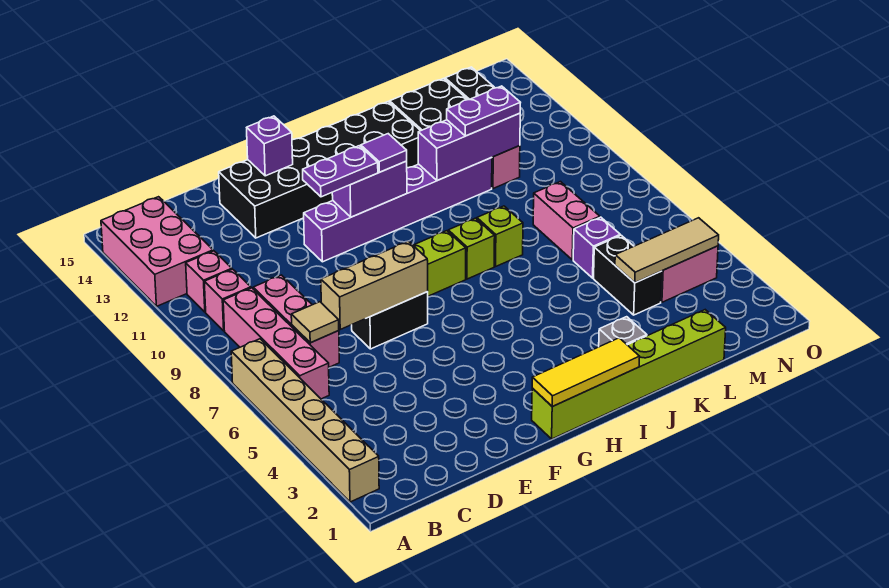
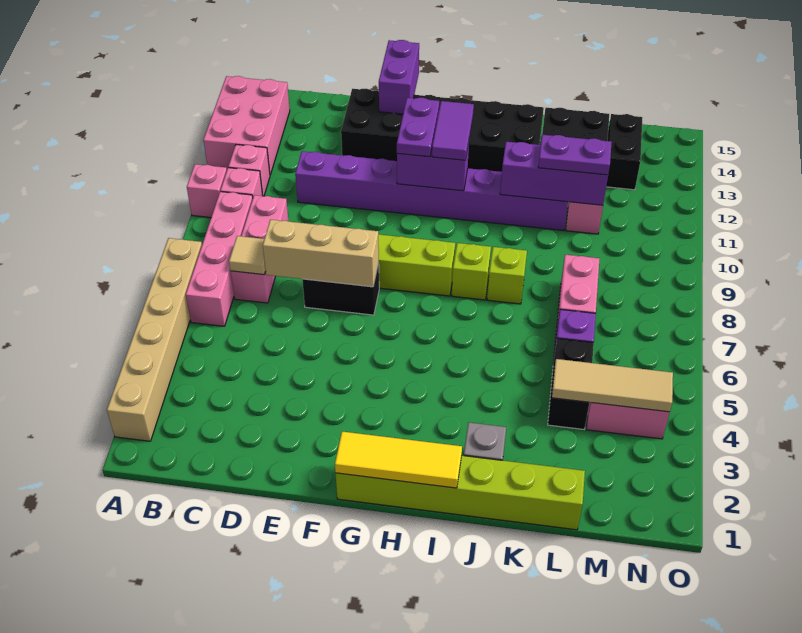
none -> pink 1x1 brick [187,164,227,218]
purple 1x6 brick [304,158,492,262] -> purple 1x8 brick [295,151,568,230]
purple 1x2 plate [303,146,378,197] -> purple 1x2 plate turned to [397,98,439,157]
purple 1x1 brick [247,116,293,176] -> purple 1x2 brick [379,40,419,114]
purple 1x1 tile [361,134,407,172] -> purple 1x2 tile [432,101,474,160]

